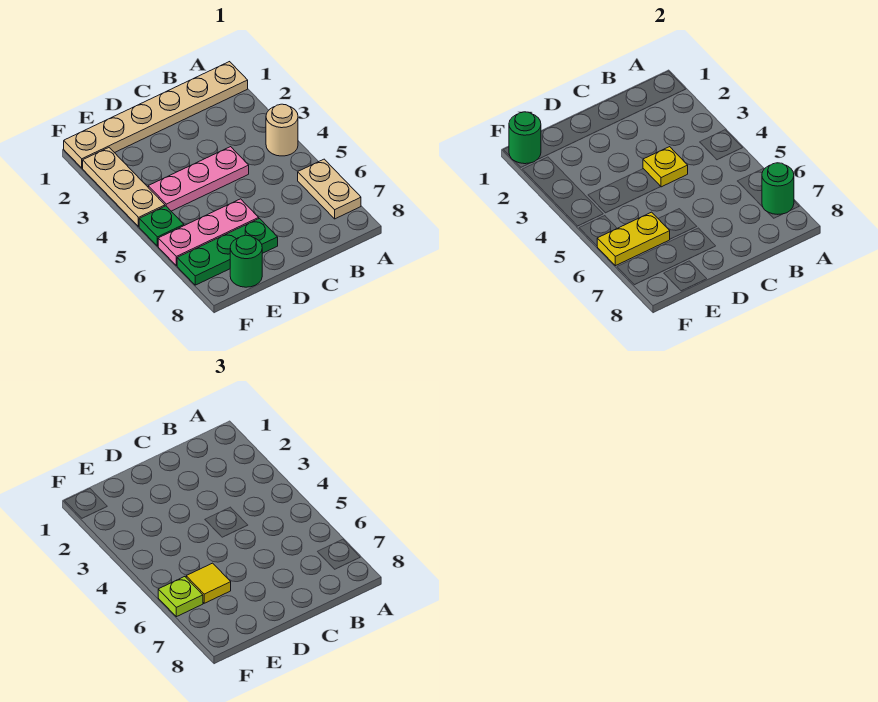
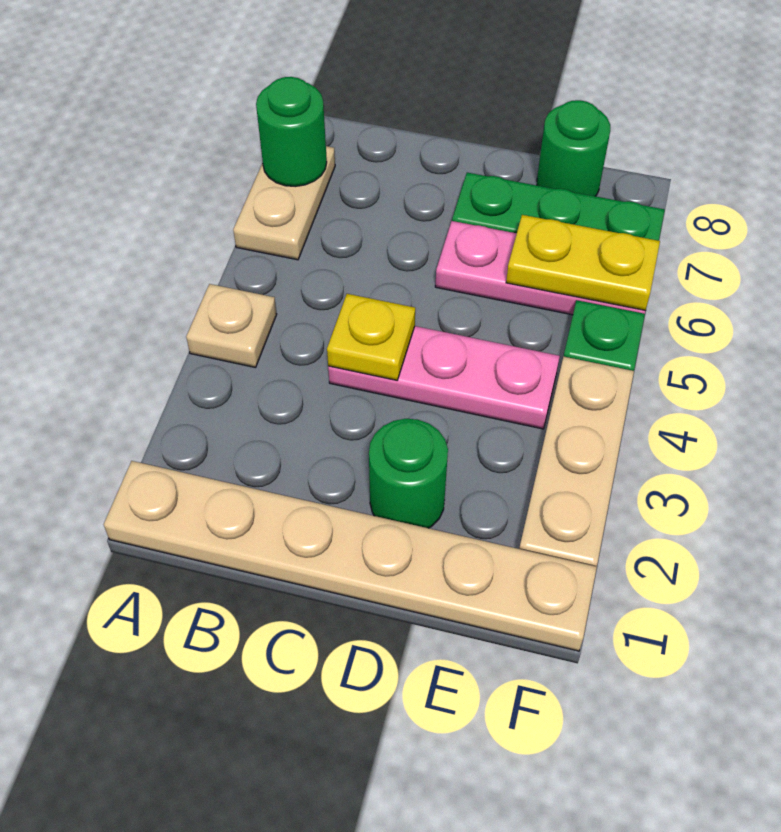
tan 1x1 round brick [266,104,298,156] -> tan 1x1 plate [186,284,277,368]
yellow 1x1 tile [186,563,231,603] -> none
green 1x1 round brick [509,112,541,164] -> green 1x1 round brick moved to [369,419,448,528]
lime 1x1 plate [158,577,203,617] -> none

